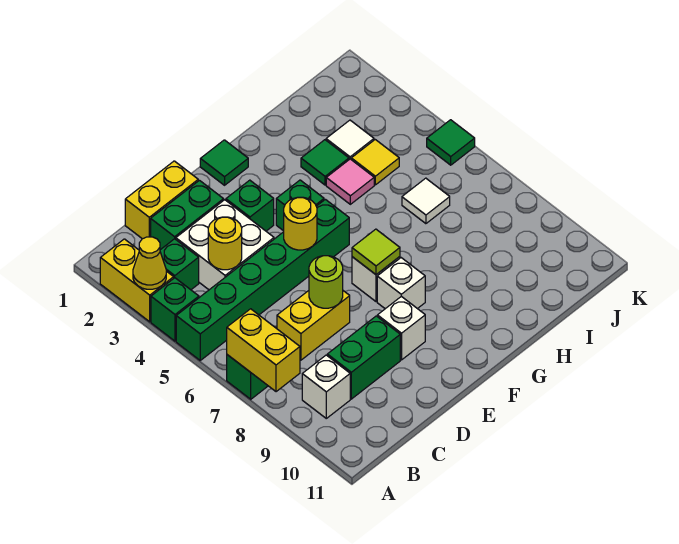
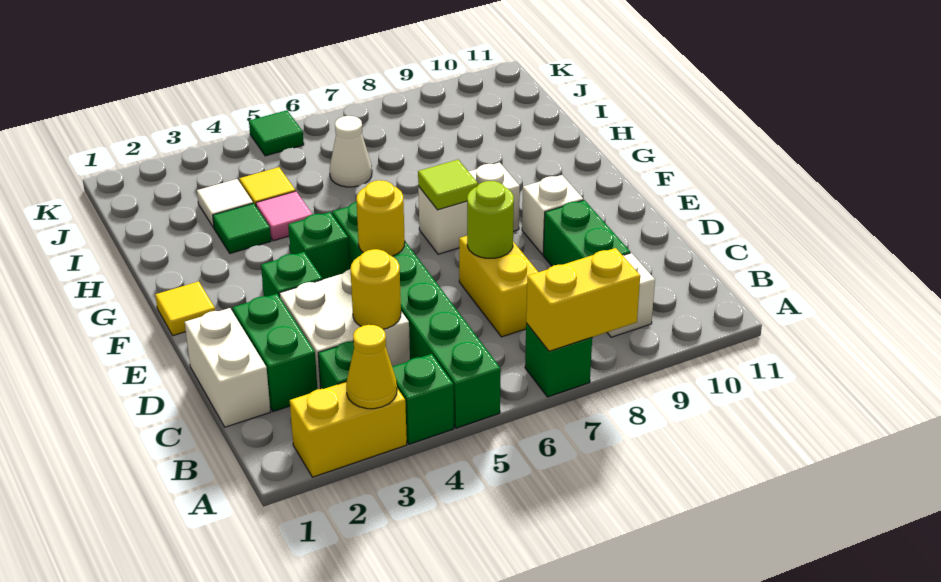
yellow 1x2 brick [125,161,198,239] -> white 1x2 brick [185,308,271,427]
green 1x1 tile [200,140,248,185] -> yellow 1x1 tile [155,281,215,336]
white 1x1 tile [402,178,450,224] -> white 1x1 cone [330,116,372,187]

